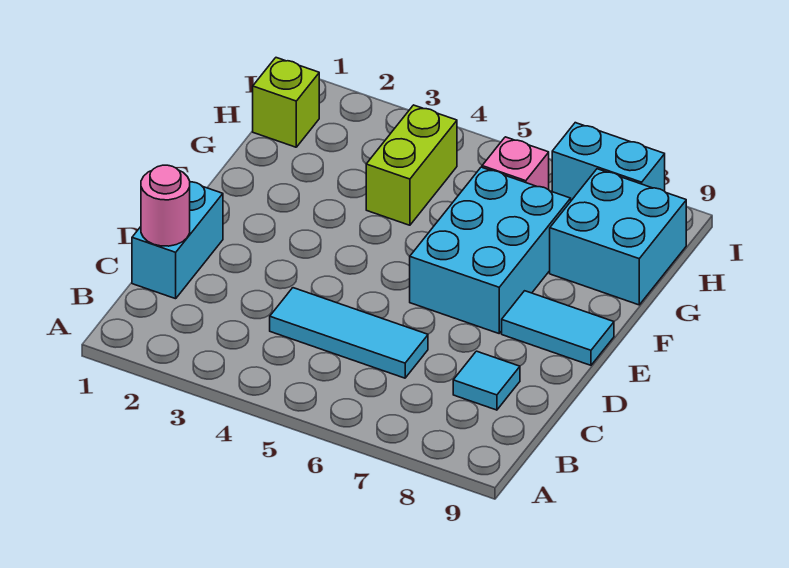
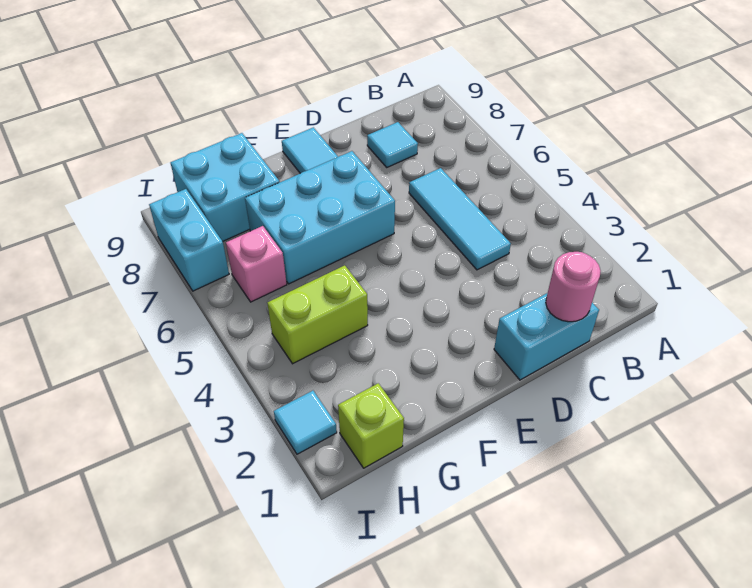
none -> cyan 1x1 tile [274,391,337,454]

